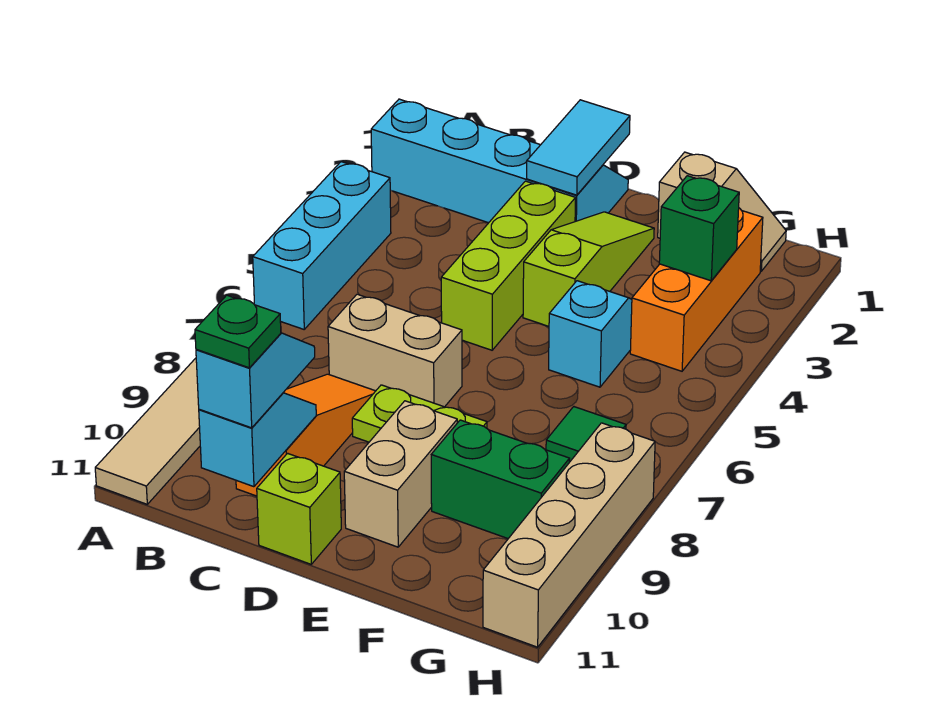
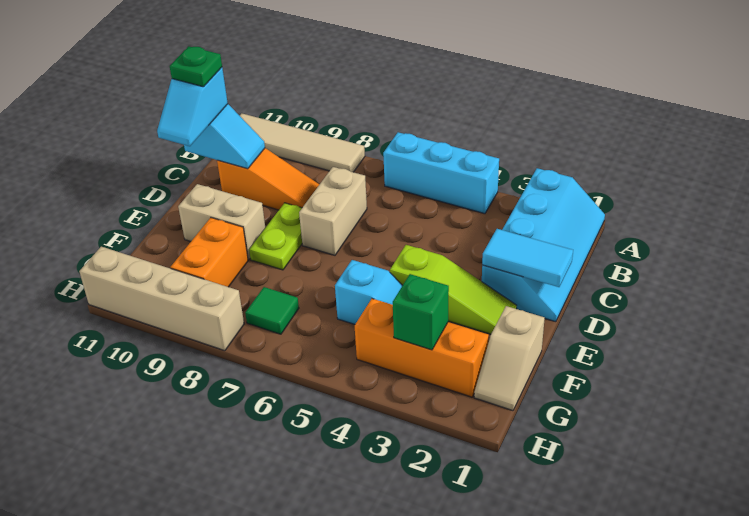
cyan 1x2 slope [196,333,315,428] -> cyan 1x2 slope turned to [157,67,228,146]
lime 1x3 brick [441,181,575,350] -> none
lime 1x1 brick [257,453,341,564] -> none
green 1x2 brick [431,420,570,539] -> orange 1x2 brick [170,218,248,287]

